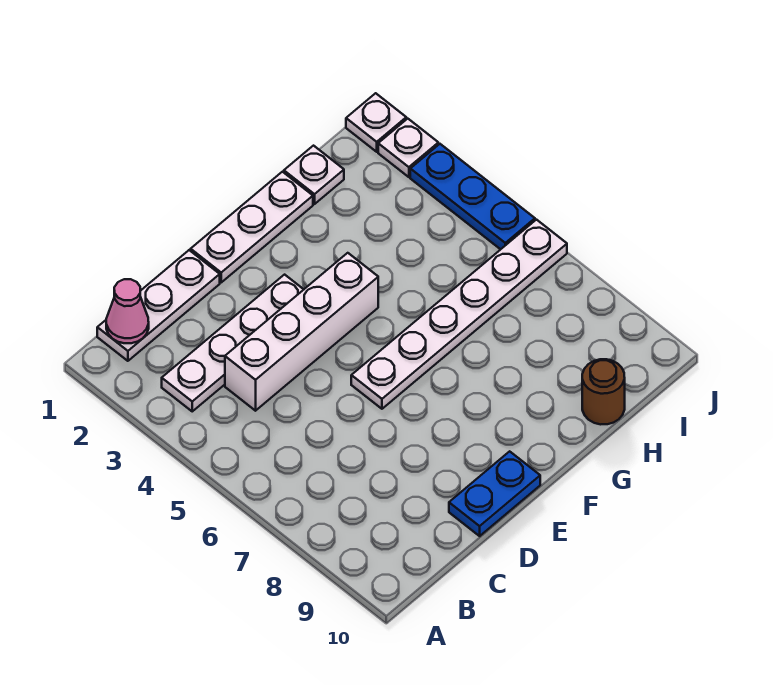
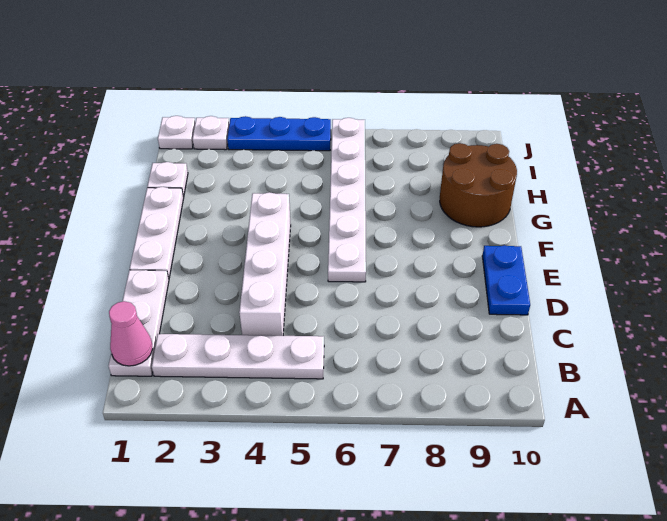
white 1x4 plate [162,275,304,411] -> white 1x4 plate turned to [152,334,324,379]
brown 1x1 round brick [582,359,625,424] -> brown 2x2 round brick [440,143,517,227]

